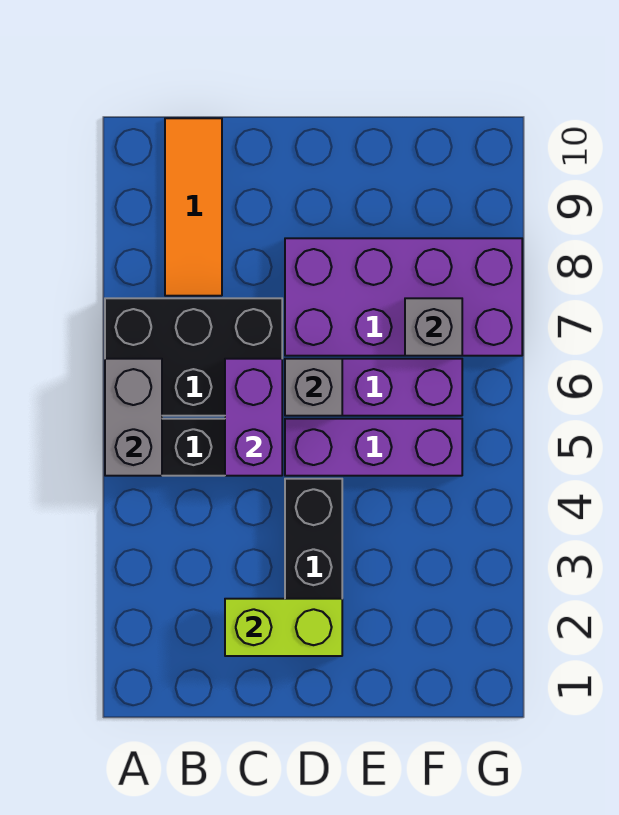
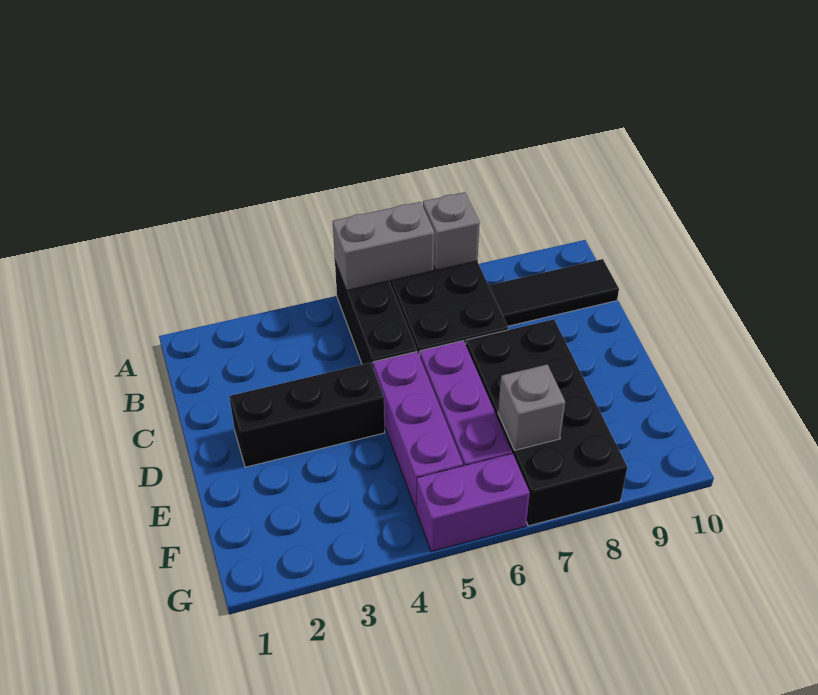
orange 1x3 tile [165,118,222,296] -> black 1x3 tile [489,259,619,326]
lime 1x2 brick [225,599,342,656] -> none
purple 1x2 brick [225,359,282,476] -> purple 1x2 brick moved to [416,453,530,552]
grey 1x1 brick [285,359,342,416] -> grey 1x1 brick moved to [423,192,480,270]
purple 2x4 brick [285,238,522,356] -> black 2x4 brick [466,319,627,526]

